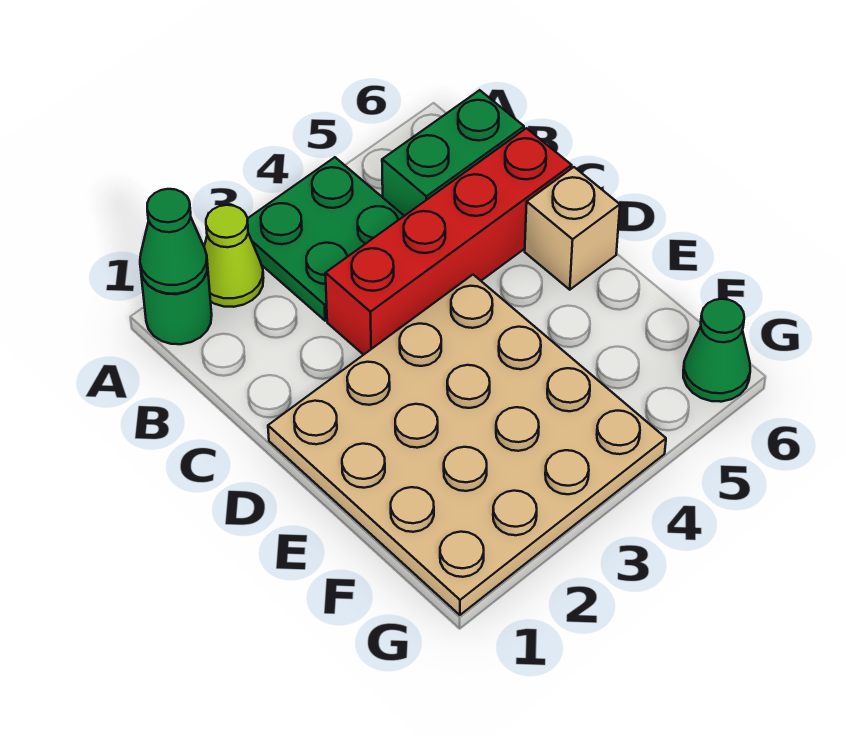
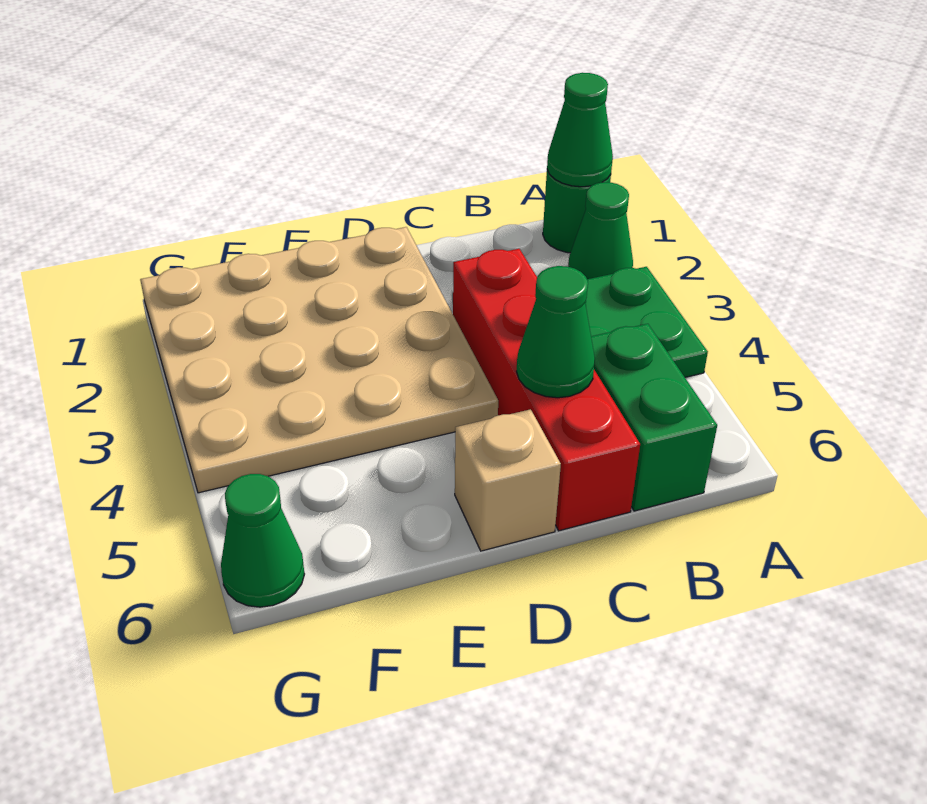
lime 1x1 cone [204,205,263,307] -> green 1x1 cone [568,182,633,279]
none -> green 1x1 cone [517,266,595,398]

